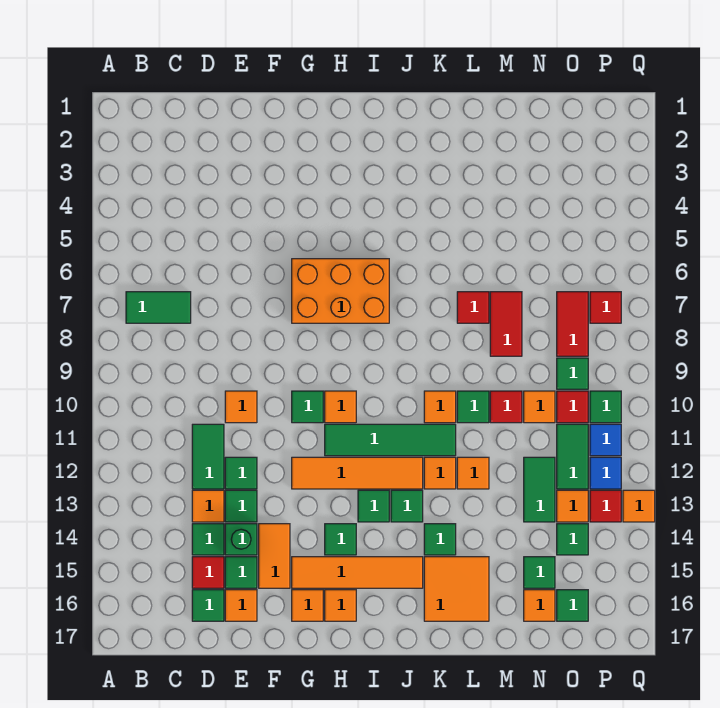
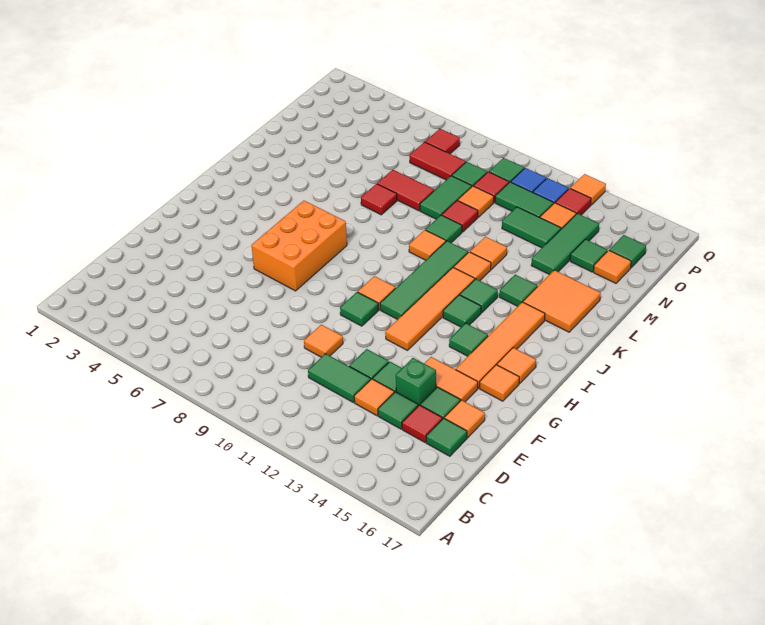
green 1x2 tile [126,292,191,323] -> green 1x2 tile moved to [420,176,472,219]
green 1x1 tile [557,524,588,555] -> green 1x3 tile [531,213,599,275]

